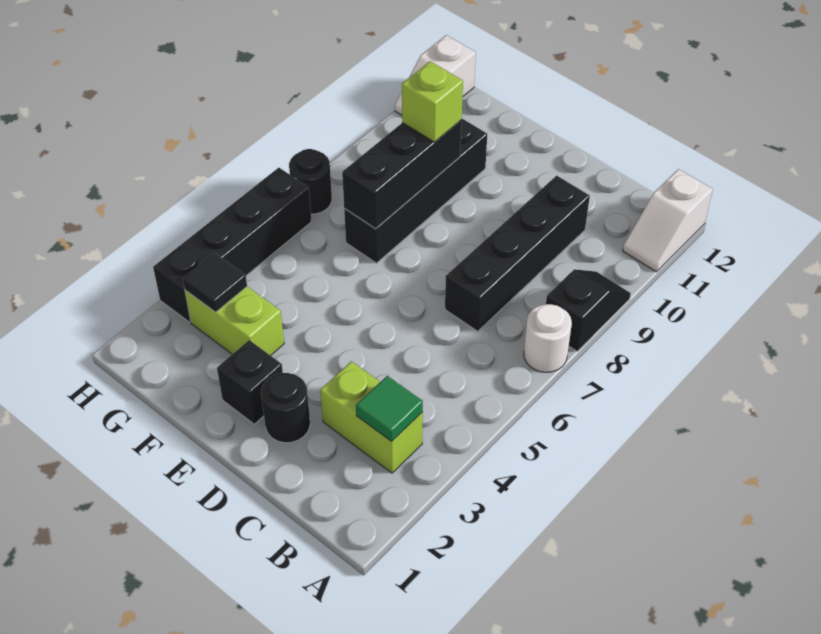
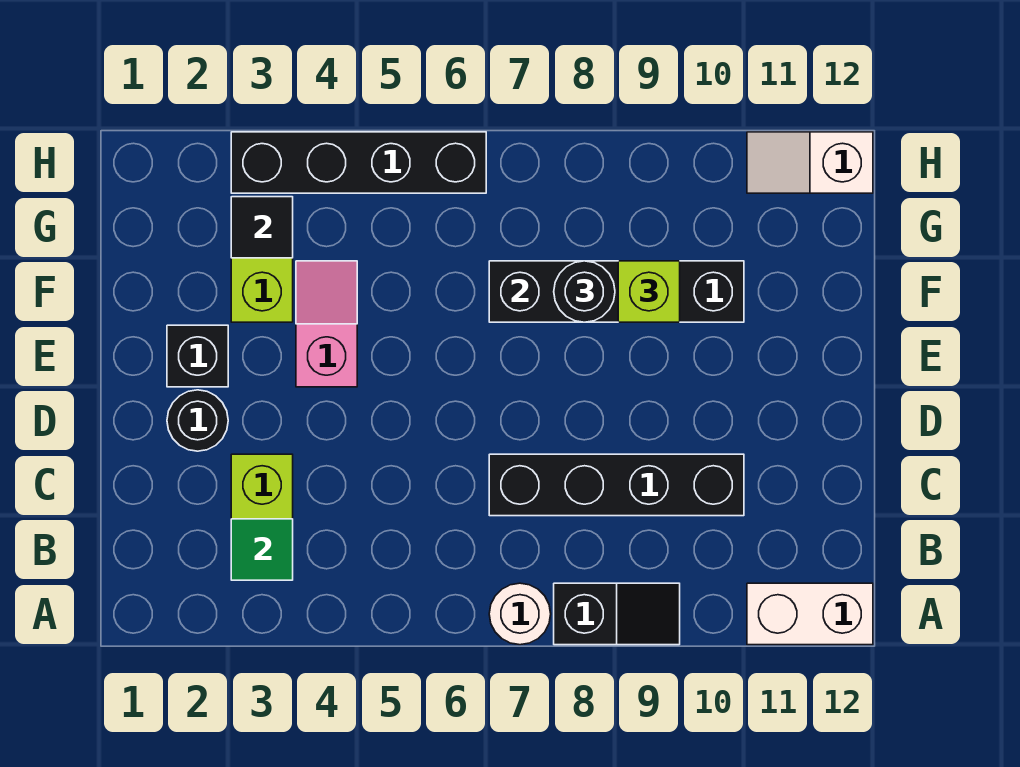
white 1x2 slope [623,169,713,272] -> white 1x2 brick [747,583,873,645]
none -> pink 1x2 slope [296,261,357,387]
black 1x1 round brick [289,149,332,214] -> black 1x1 round brick moved to [554,261,615,322]

